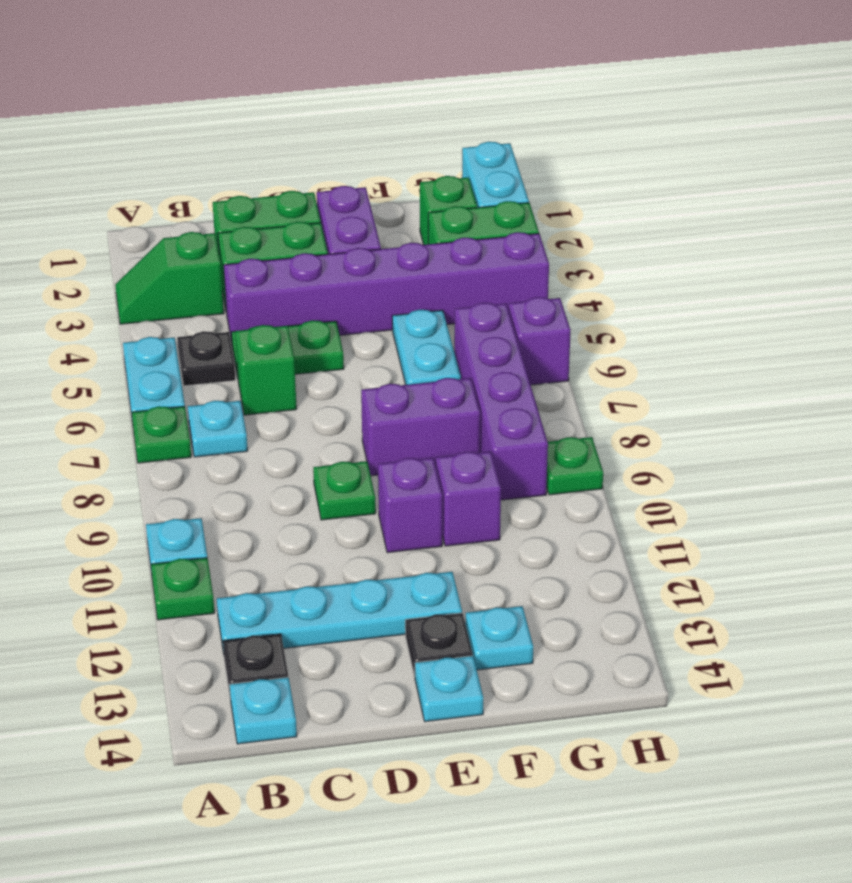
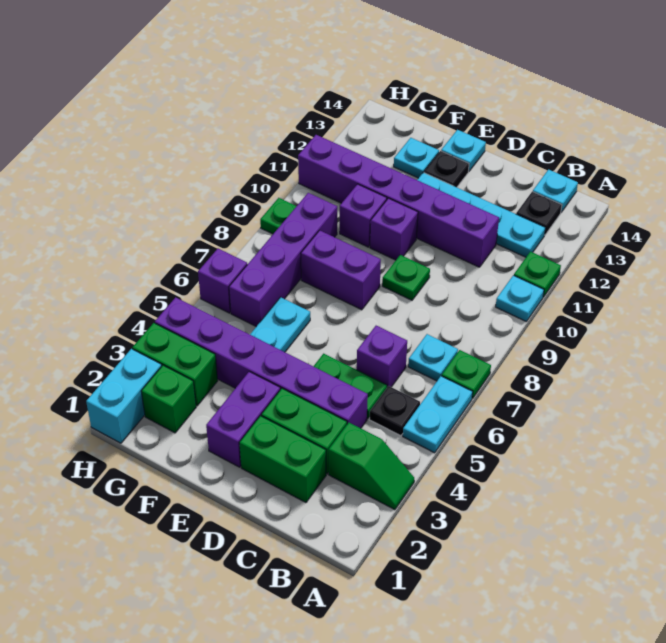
green 1x1 brick [235,325,297,415] -> purple 1x1 brick [357,326,407,387]
none -> purple 1x6 brick [298,135,499,267]

